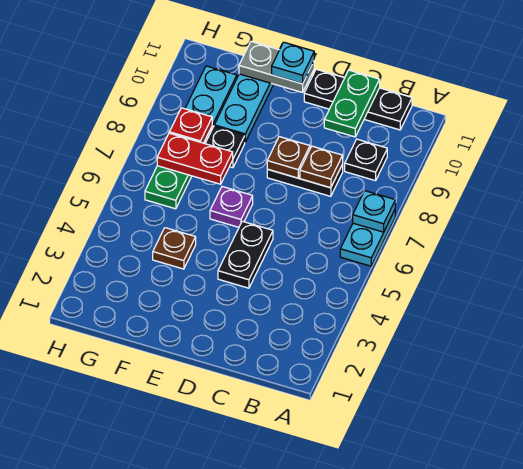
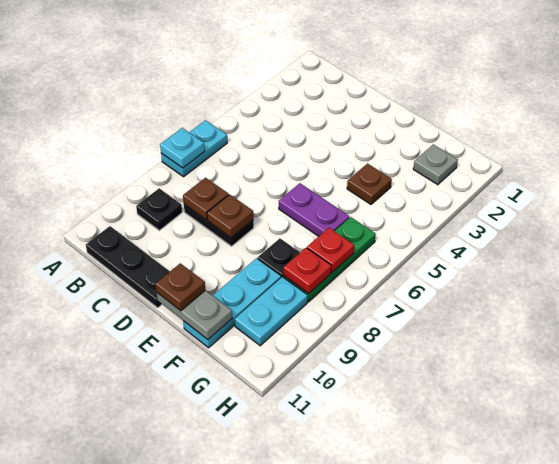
green 1x2 plate [324,70,380,137] -> none
black 1x2 plate [218,221,273,288] -> none
purple 1x1 plate [210,187,253,227] -> purple 1x2 plate [279,183,349,236]
cyan 1x1 plate [272,42,314,84] -> brown 1x1 plate [155,263,205,311]
red 1x2 plate [157,133,233,184] -> red 1x1 plate [307,228,354,272]
none -> grey 1x1 plate [413,144,458,185]

